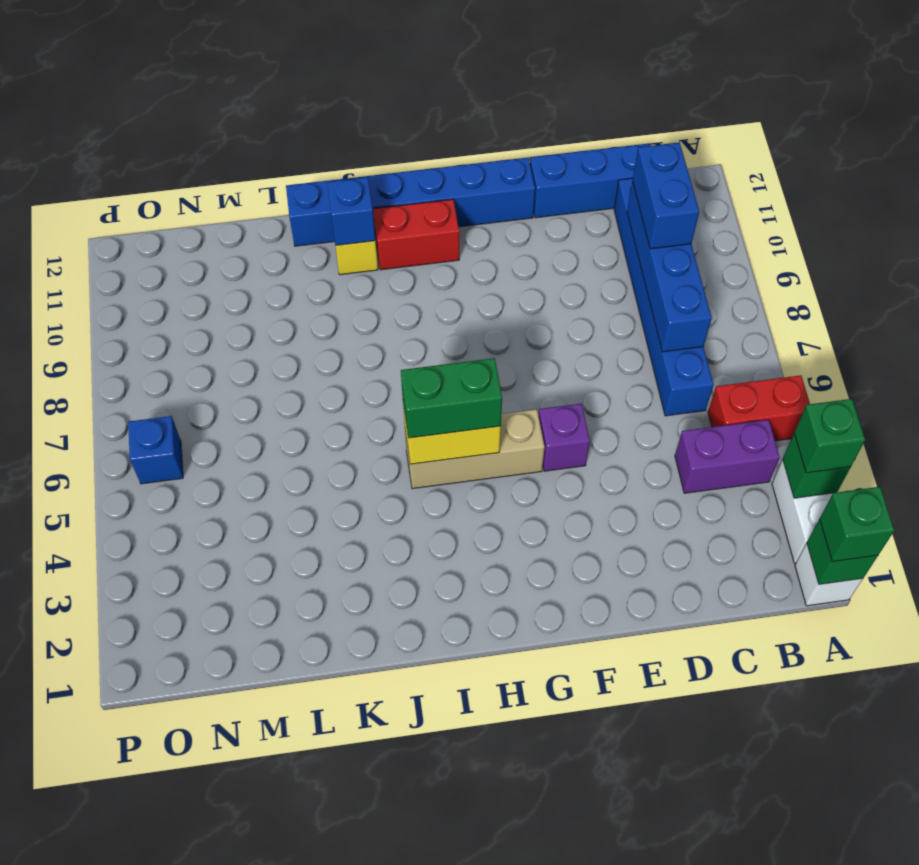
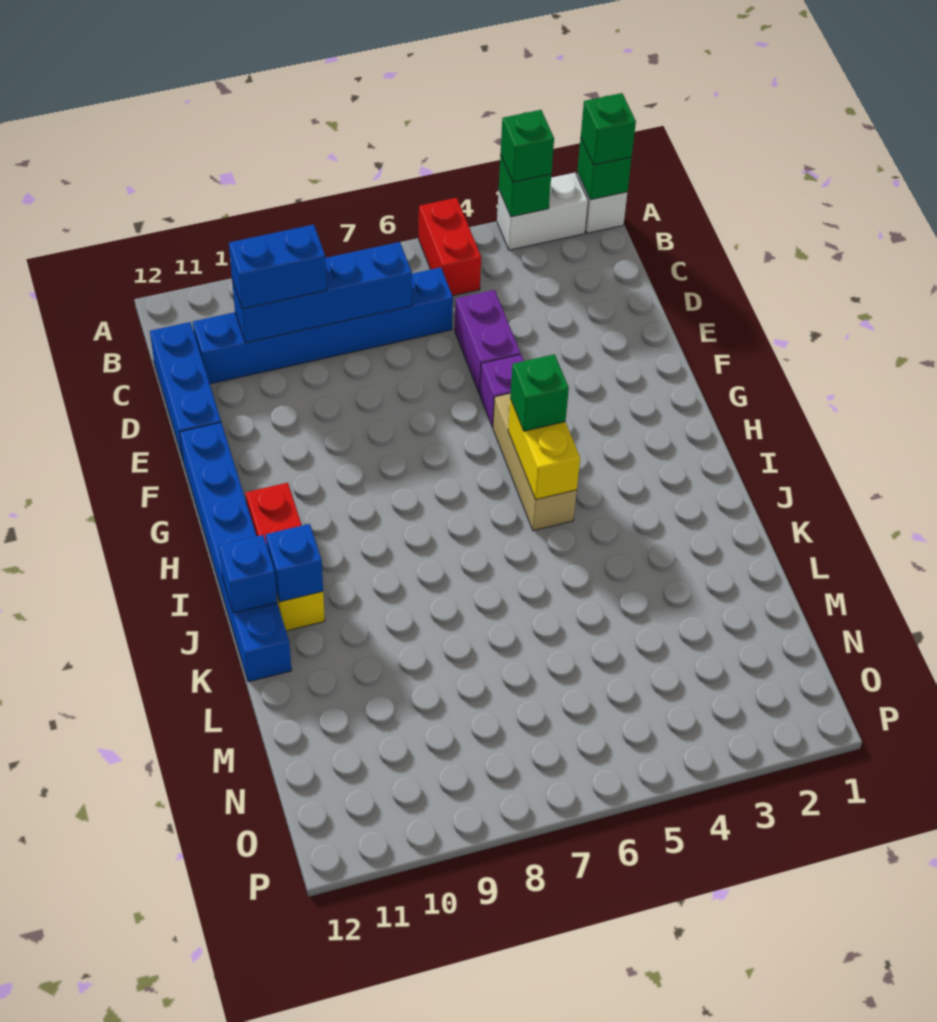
purple 1x2 brick [675,420,780,493] -> purple 1x2 brick moved to [455,290,520,394]
green 1x2 brick [401,358,502,438] -> green 1x1 brick [510,354,569,431]
blue 1x1 brick [128,416,183,484] -> blue 1x1 brick moved to [219,535,277,613]

